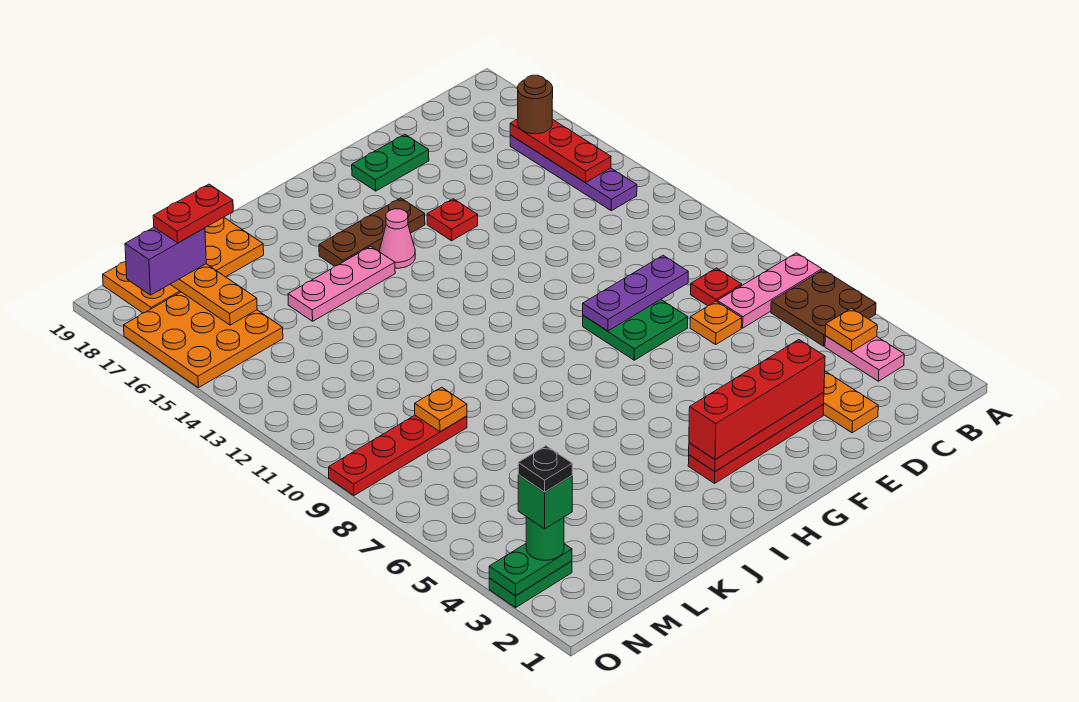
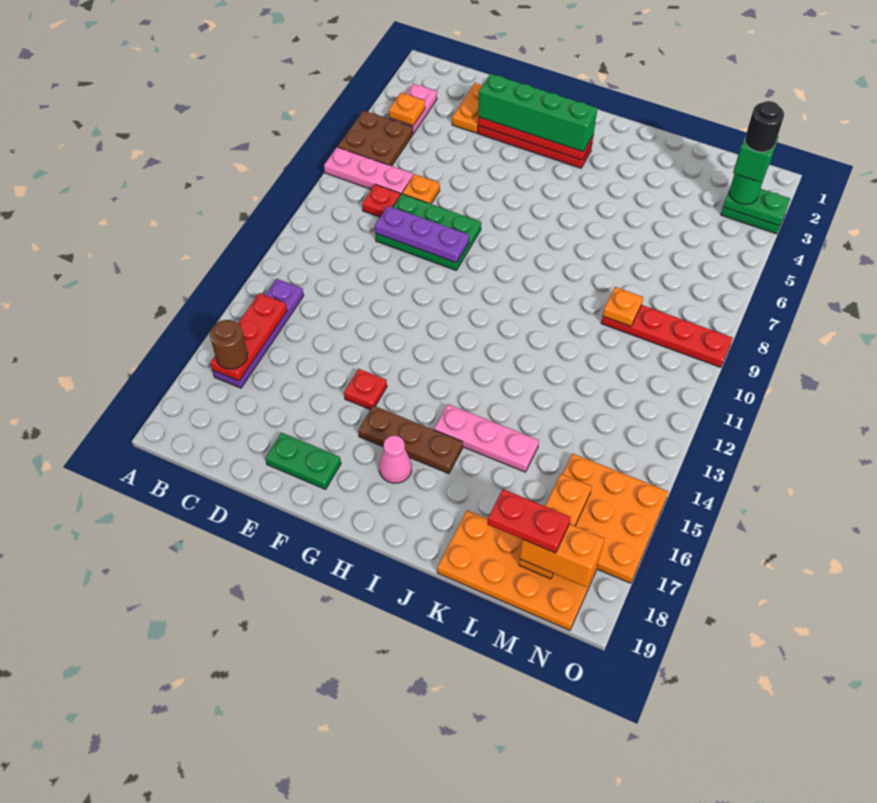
red 1x4 brick [689,340,825,460] -> green 1x4 brick [478,74,597,152]
green 2x2 plate [583,300,688,360] -> green 2x3 plate [375,194,481,270]
pink 1x1 cone [380,209,415,268] -> pink 1x1 cone moved to [379,435,412,483]
purple 1x2 brick [125,227,206,295] -> orange 1x2 brick [520,524,604,587]
black 1x1 plate [518,446,572,492] -> black 1x1 round brick [745,101,784,152]

